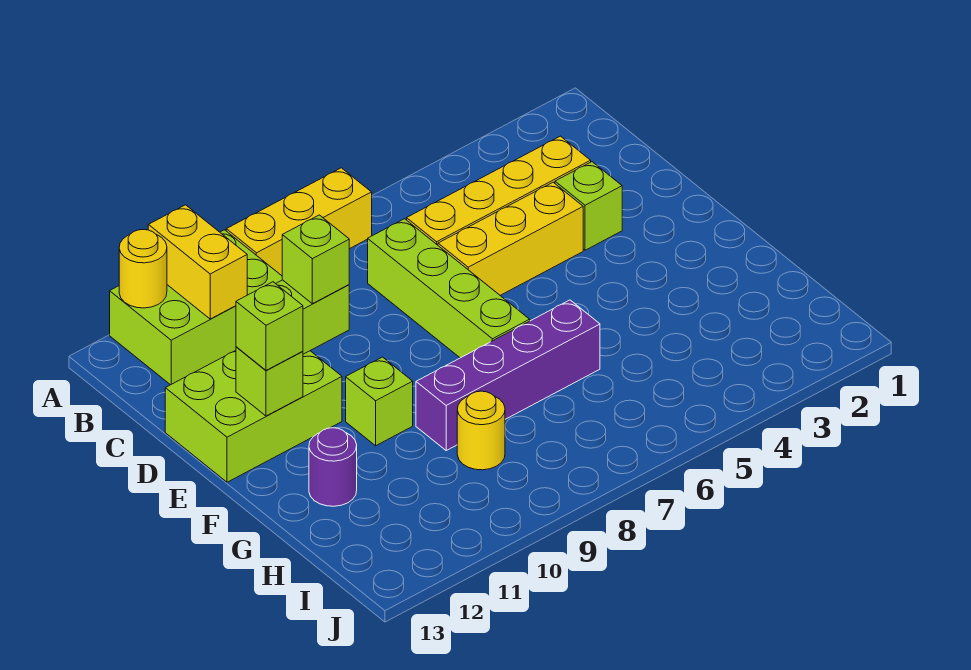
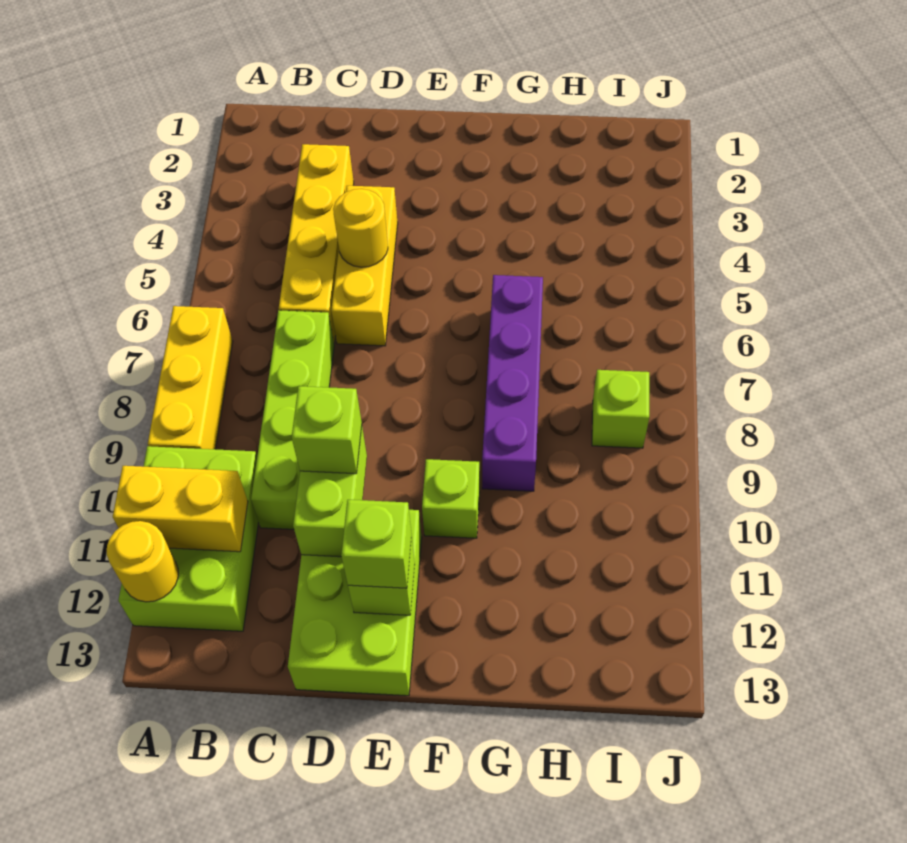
lime 1x4 brick [368,219,530,358] -> lime 1x4 brick turned to [251,310,334,529]
lime 1x1 brick [555,162,622,250] -> lime 1x1 brick moved to [592,370,649,448]
purple 1x1 round brick [309,428,357,506] -> none
yellow 1x1 round brick [457,391,505,470] -> yellow 1x1 round brick moved to [333,189,388,267]

